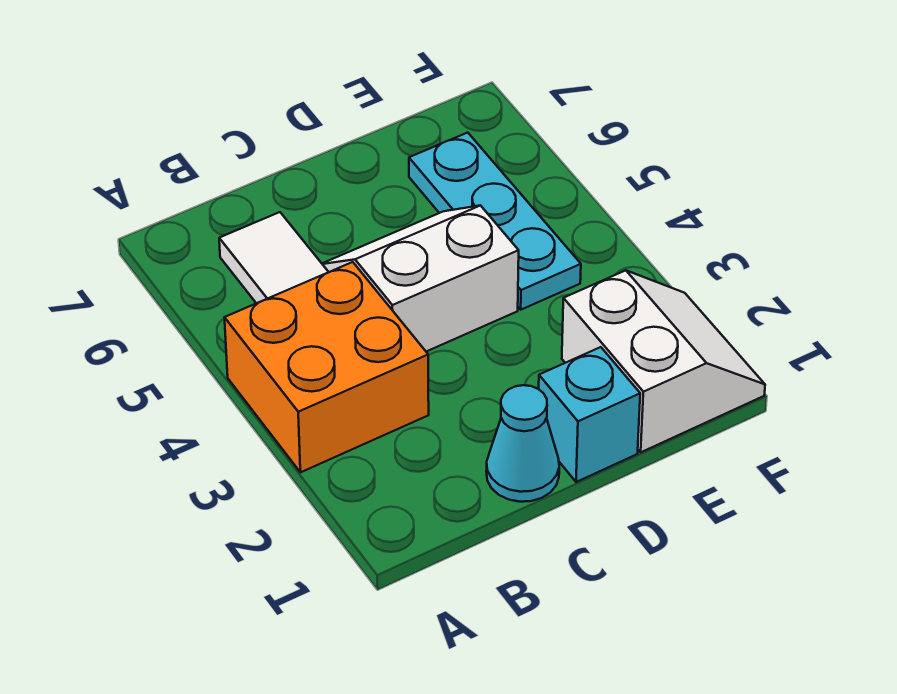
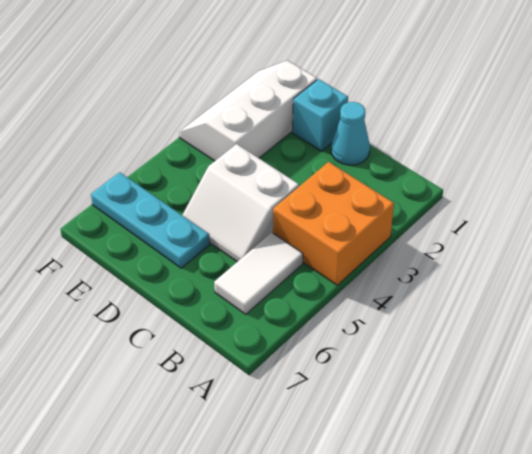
white 2x2 slope [562,270,765,452] -> white 2x3 slope [179,60,317,161]
cyan 1x3 plate [409,133,581,310] -> cyan 1x3 plate turned to [91,172,210,268]

